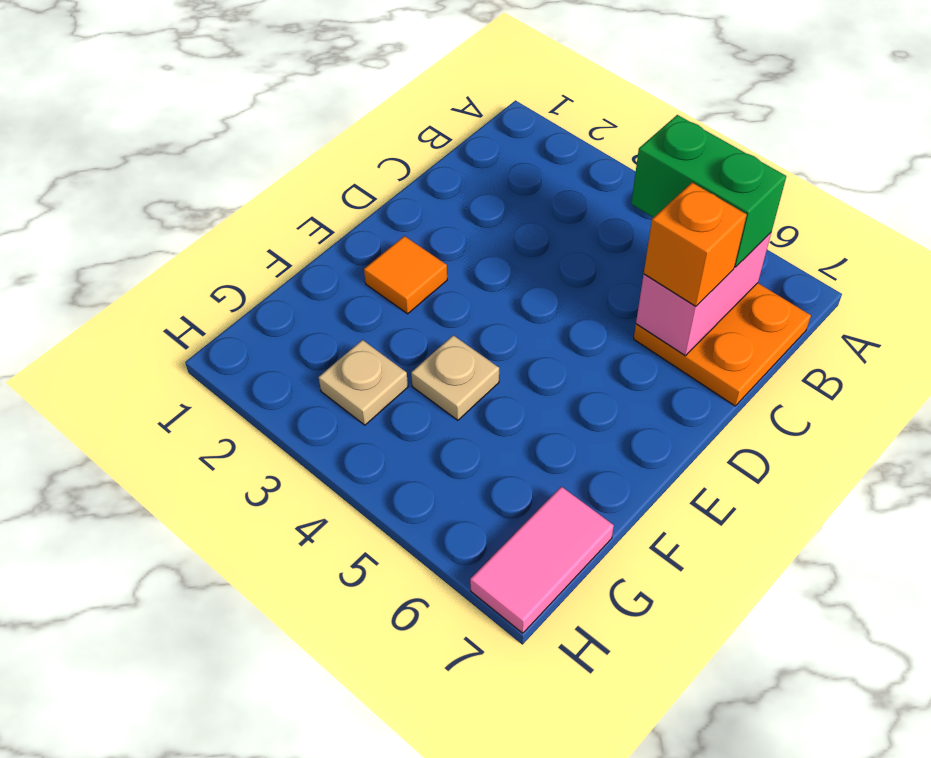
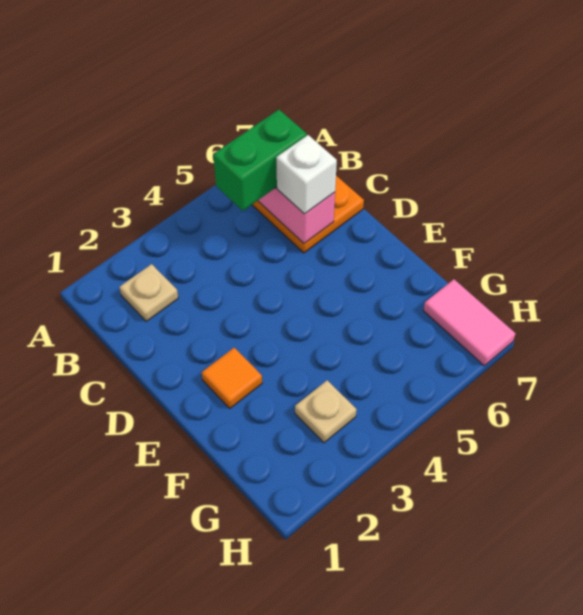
orange 1x1 brick [644,183,747,306] -> white 1x1 brick [276,135,337,214]
tan 1x1 plate [411,335,499,420] -> tan 1x1 plate moved to [119,264,178,321]

